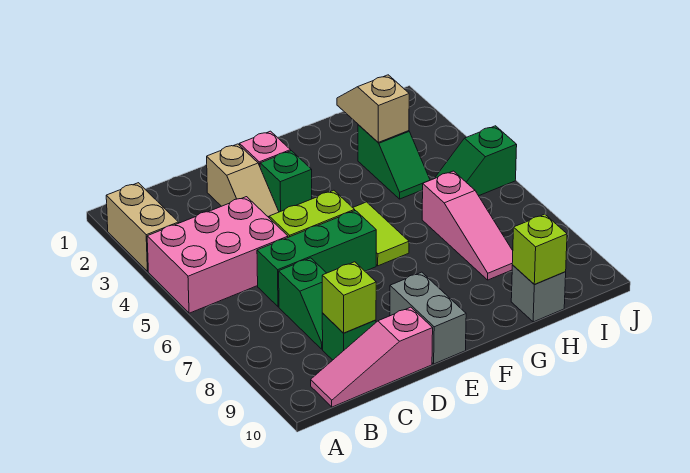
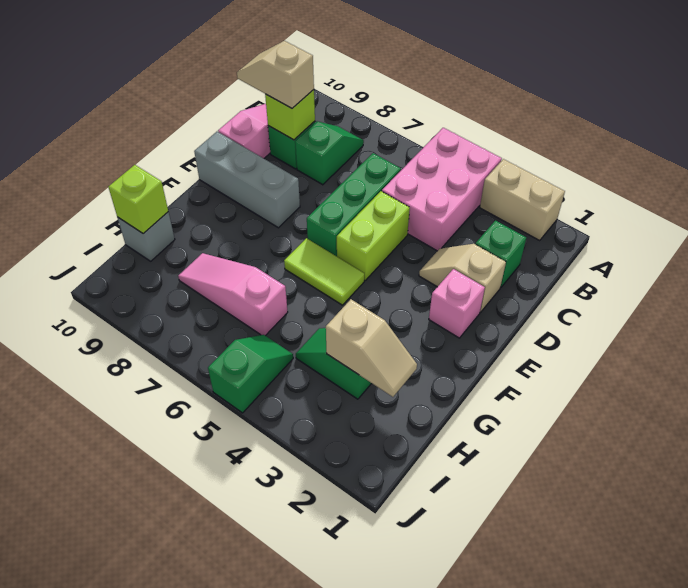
green 1x2 slope [279,258,326,349] -> green 1x2 slope turned to [295,122,364,185]
none -> tan 1x2 slope [237,41,314,108]
green 1x1 brick [260,151,312,212] -> green 1x1 brick moved to [475,221,526,288]
grey 1x2 brick [390,272,466,364] -> grey 1x3 brick [194,132,300,228]

